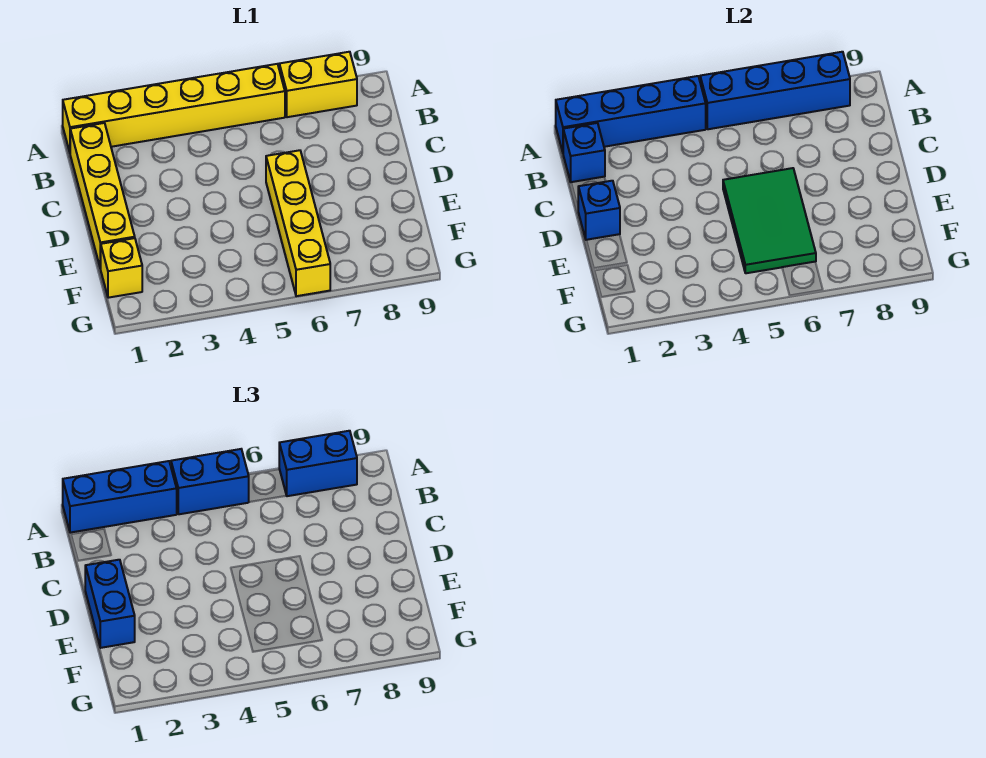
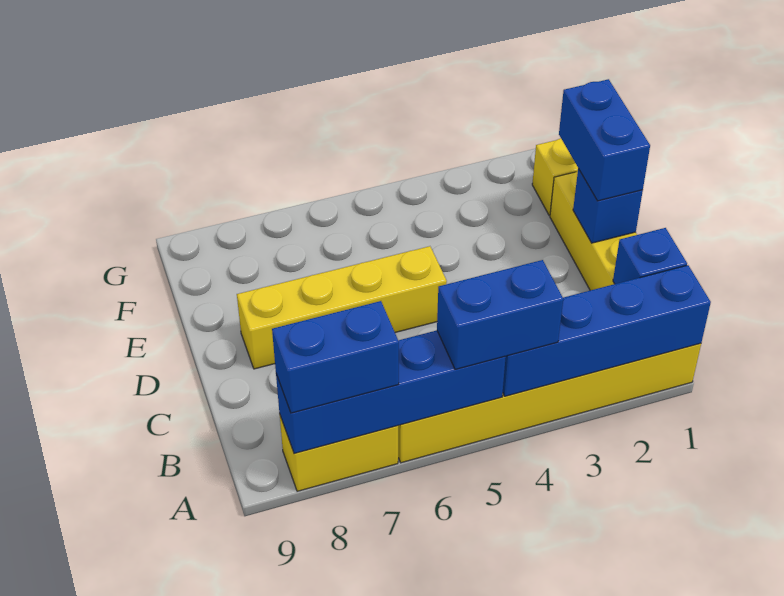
blue 1x3 brick [63,461,177,533] -> none
green 2x3 tile [723,168,816,273] -> none
yellow 1x4 brick [266,150,330,296] -> yellow 1x4 brick turned to [237,246,447,369]

